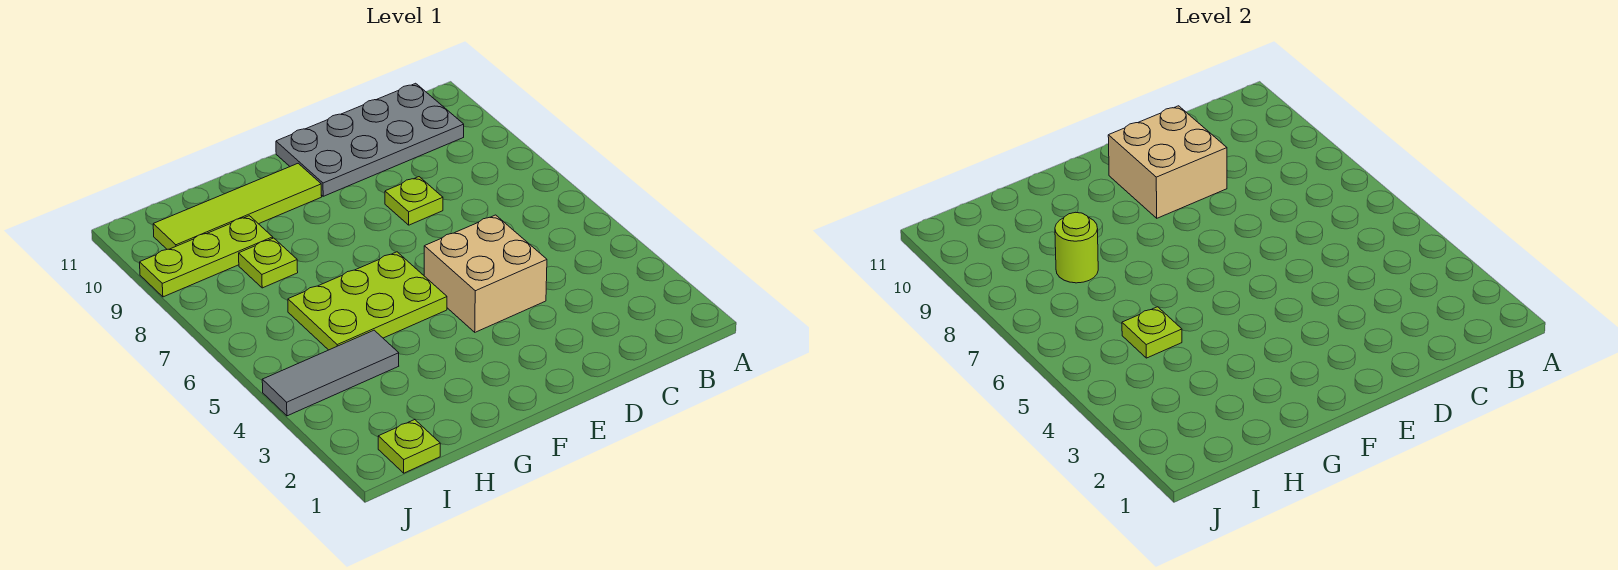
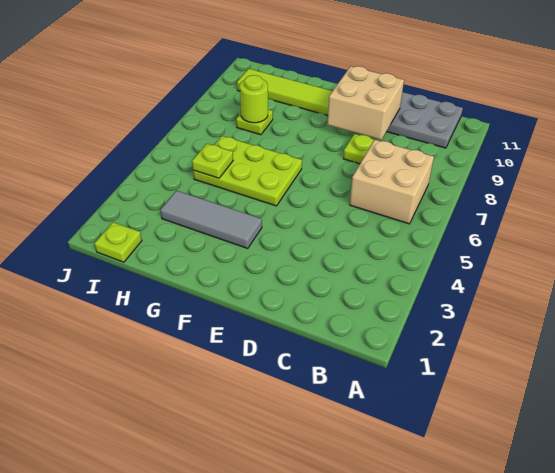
tan 2x2 brick [424,215,547,332] -> tan 2x2 brick moved to [350,140,434,224]
grey 1x3 tile [262,330,399,416] -> grey 1x3 tile moved to [160,191,262,248]
lime 1x3 plate [140,216,273,297] -> none

